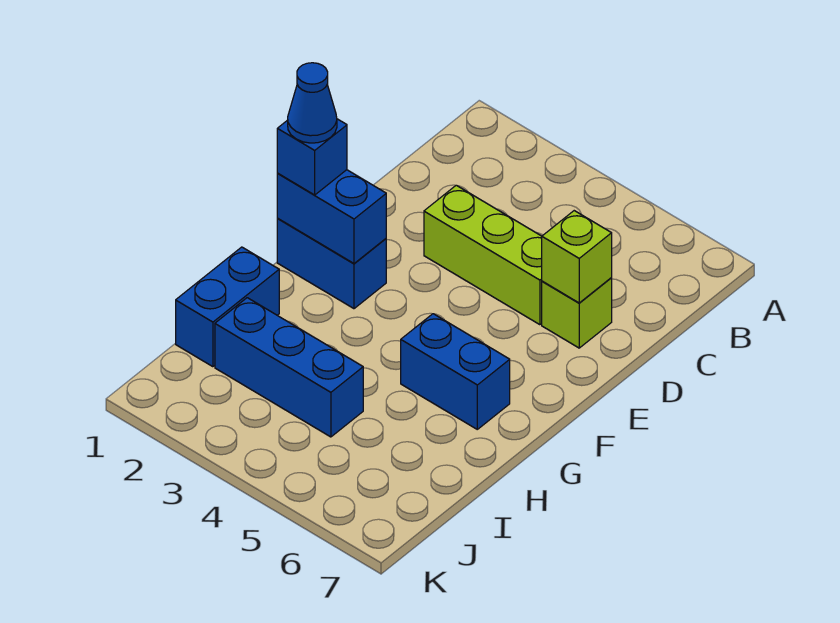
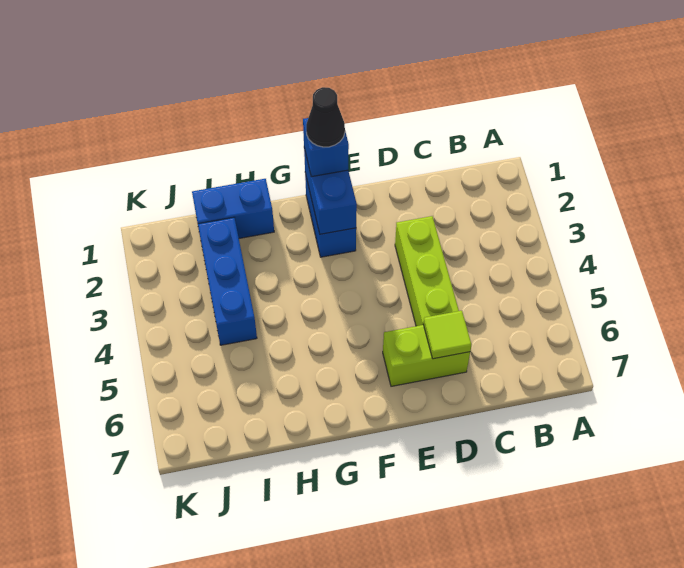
lime 1x1 brick [542,278,612,348] -> lime 1x2 brick [383,325,470,386]
lime 1x1 brick [542,211,612,303] -> lime 1x1 tile [424,311,472,359]
blue 1x1 cone [288,63,337,143] -> black 1x1 cone [306,87,345,147]
blue 1x2 brick [401,314,510,429] -> none

